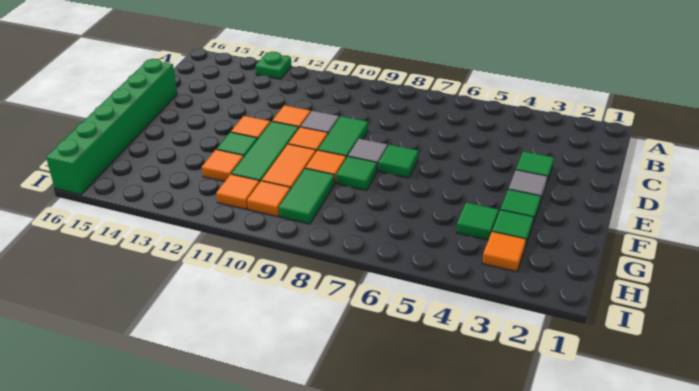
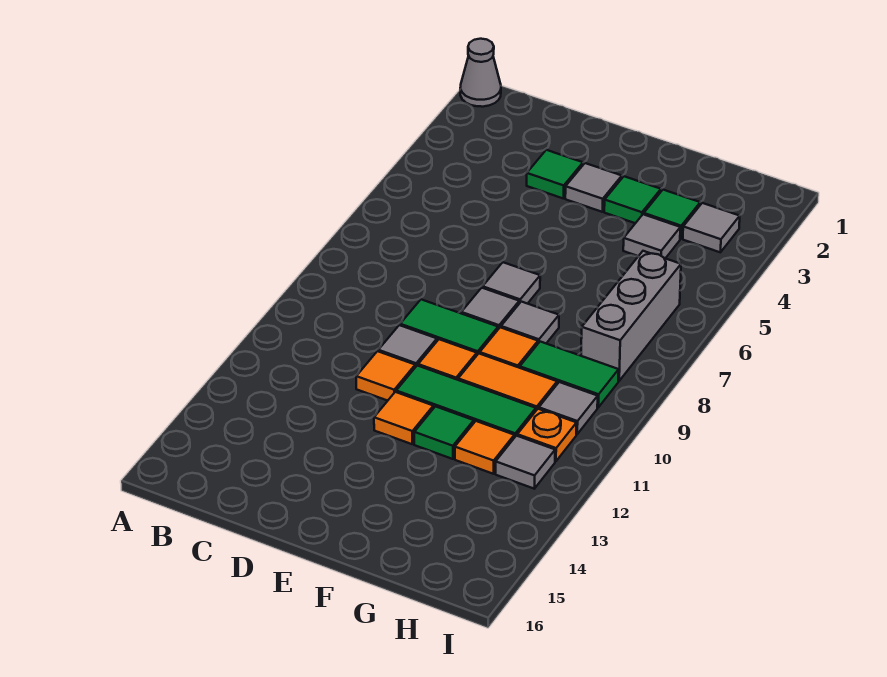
none -> grey 1x1 cone [460,39,501,107]
green 1x1 plate [255,52,291,79] -> none
green 1x6 brick [46,59,177,195] -> none
green 1x1 tile [379,145,418,178] -> grey 1x1 tile [483,262,540,304]
green 1x1 tile [336,156,377,190] -> grey 1x1 tile [501,302,559,343]
green 1x1 tile [456,203,498,240] -> grey 1x1 tile [623,214,680,258]
orange 1x1 tile [482,231,526,272] -> grey 1x1 tile [683,203,740,252]
none -> grey 1x3 brick [581,251,681,381]
orange 1x1 tile [247,181,291,217] -> grey 1x1 tile [539,382,598,434]
orange 1x1 tile [216,174,260,210] -> orange 1x1 plate [517,409,577,461]
none -> grey 1x1 tile [496,436,555,489]

